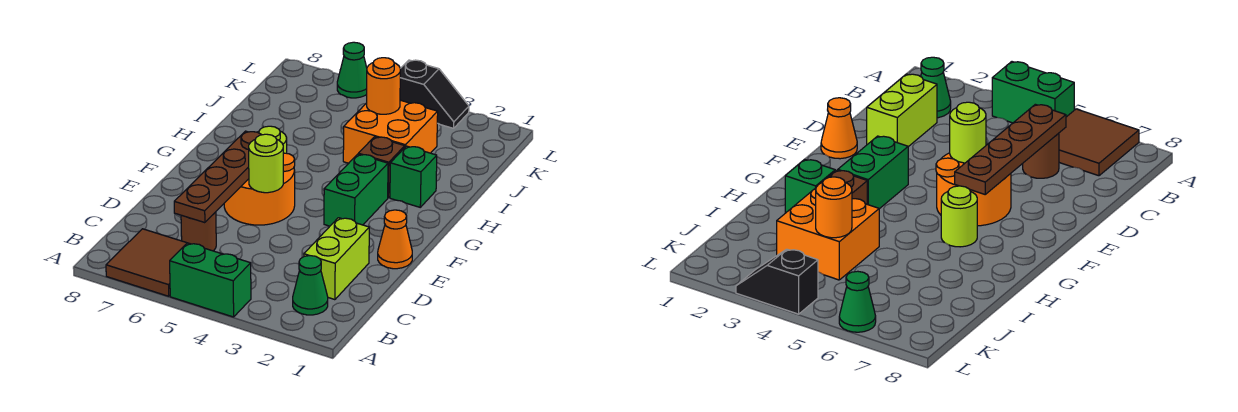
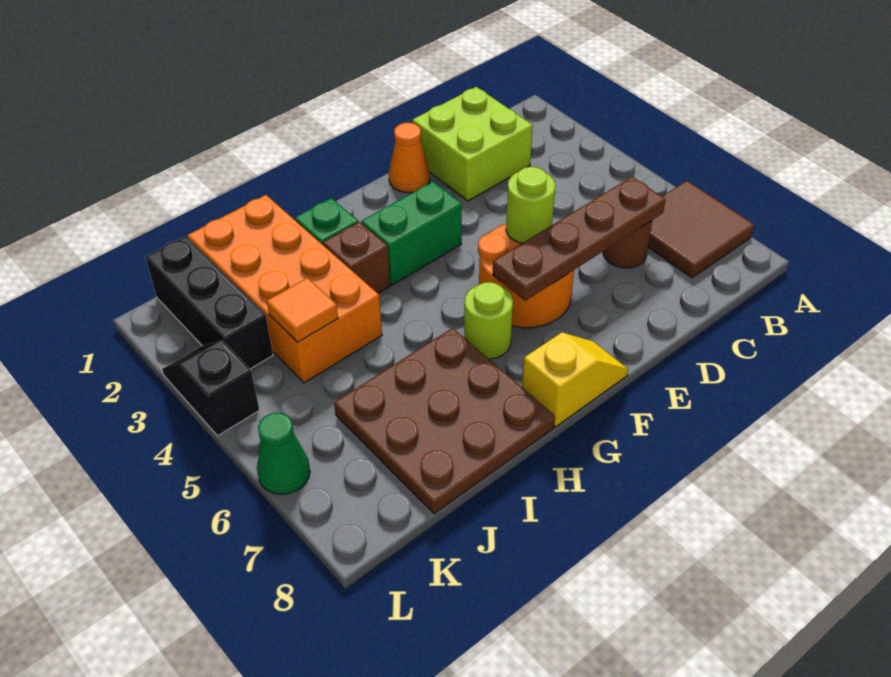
green 1x2 brick [170,243,251,317] -> none
green 1x1 cone [293,256,328,315] -> none
lime 1x2 brick [304,218,369,300] -> lime 2x2 brick [413,87,533,201]
none -> yellow 1x2 slope [522,332,628,427]
none -> brown 3x3 plate [334,328,555,514]
orange 2x2 brick [343,100,438,163] -> orange 2x4 brick [188,195,382,383]
orange 1x1 round brick [367,58,400,114] -> orange 1x1 tile [267,278,338,342]
none -> black 1x3 brick [145,236,273,369]

